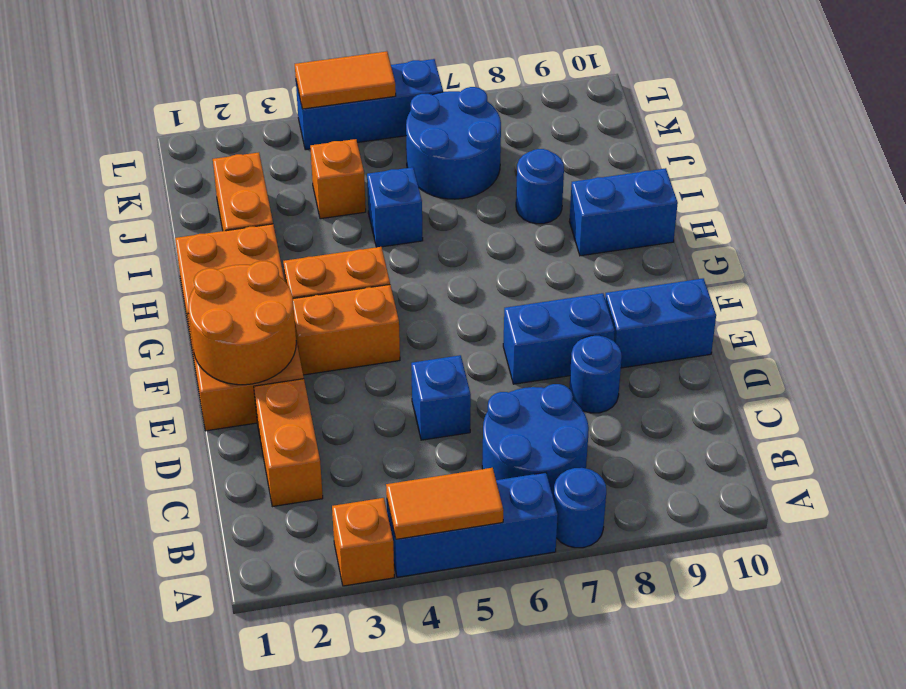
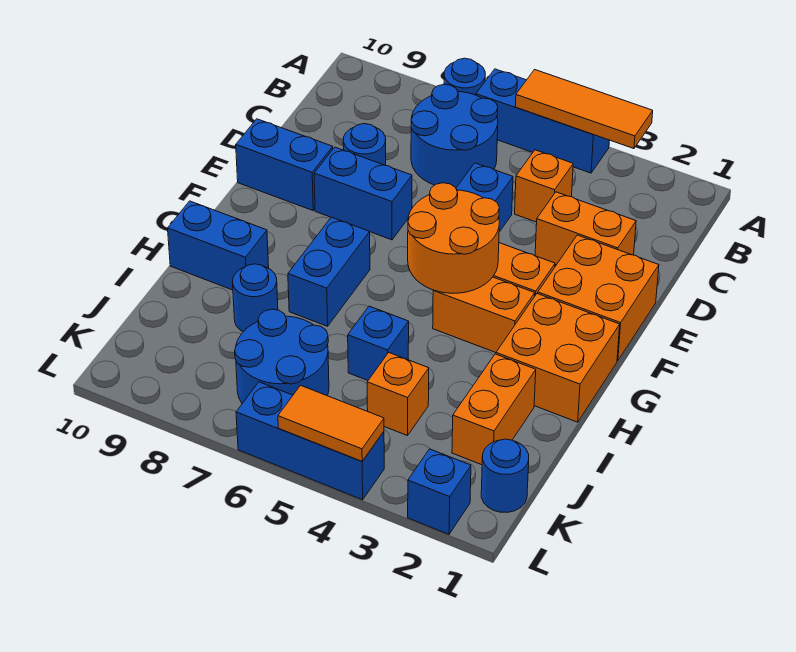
orange 1x1 brick [332,498,394,586] -> orange 1x1 brick moved to [515,150,573,222]
orange 1x2 tile [386,468,503,539] -> orange 1x3 tile [515,70,653,149]
orange 1x2 brick [254,379,323,507] -> orange 1x2 brick turned to [535,192,636,265]
orange 2x2 round brick [188,261,296,385] -> orange 2x2 round brick moved to [408,183,499,293]
none -> blue 1x2 brick [288,217,370,326]
none -> blue 1x1 round brick [481,439,529,512]
none -> blue 1x1 brick [408,449,471,534]

